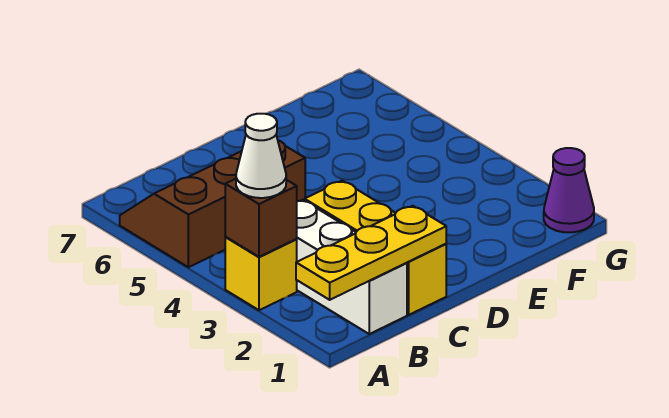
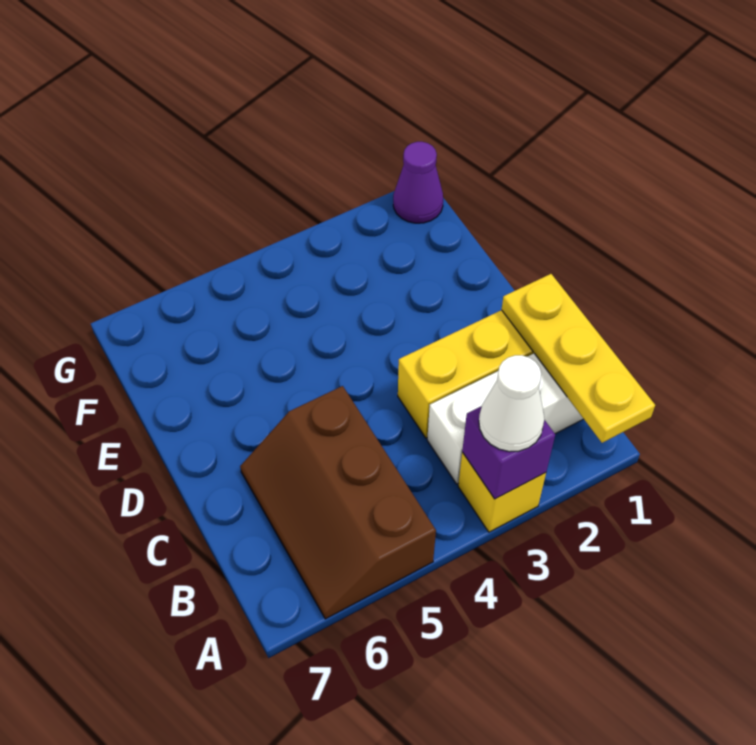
brown 1x1 brick [225,179,297,257] -> purple 1x1 brick [462,406,555,499]

